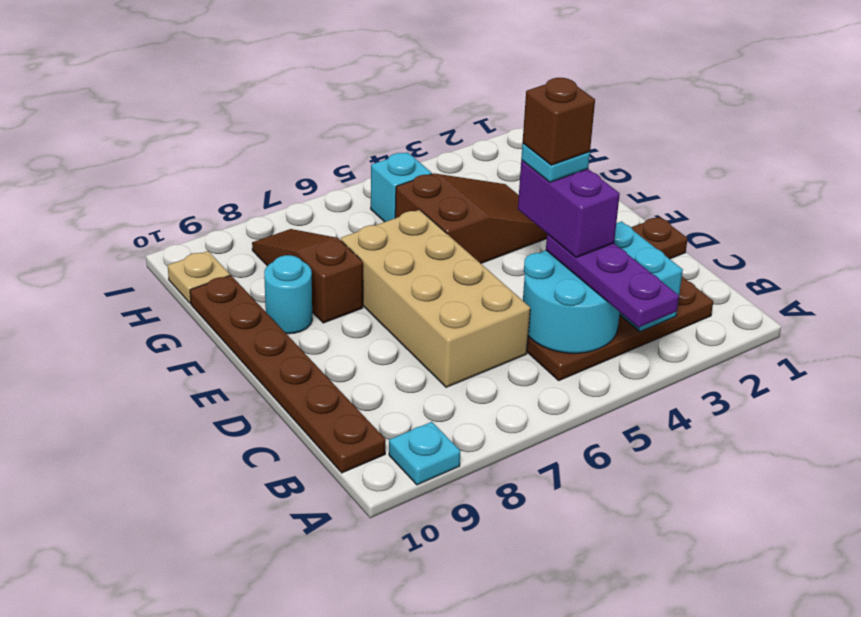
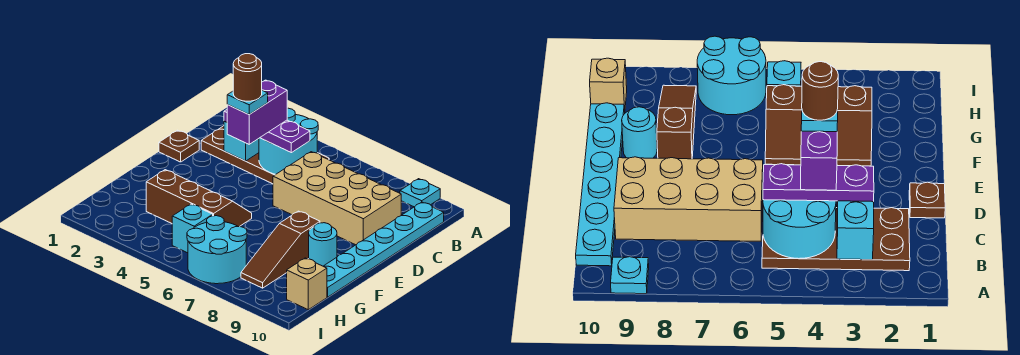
purple 1x3 plate [546,234,679,327] -> purple 1x3 plate turned to [224,110,310,153]
brown 1x6 plate [190,275,386,473] -> cyan 1x6 plate [324,202,444,297]
tan 2x4 brick [341,210,530,387] -> tan 2x4 brick turned to [273,152,401,245]
brown 1x1 brick [523,78,595,165] -> brown 1x1 round brick [233,54,262,101]
brown 2x3 slope [395,173,547,263] -> brown 2x3 slope turned to [146,170,252,227]
none -> cyan 2x2 round brick [187,216,247,284]
tan 1x1 plate [168,251,230,303] -> tan 1x1 brick [287,258,327,310]

